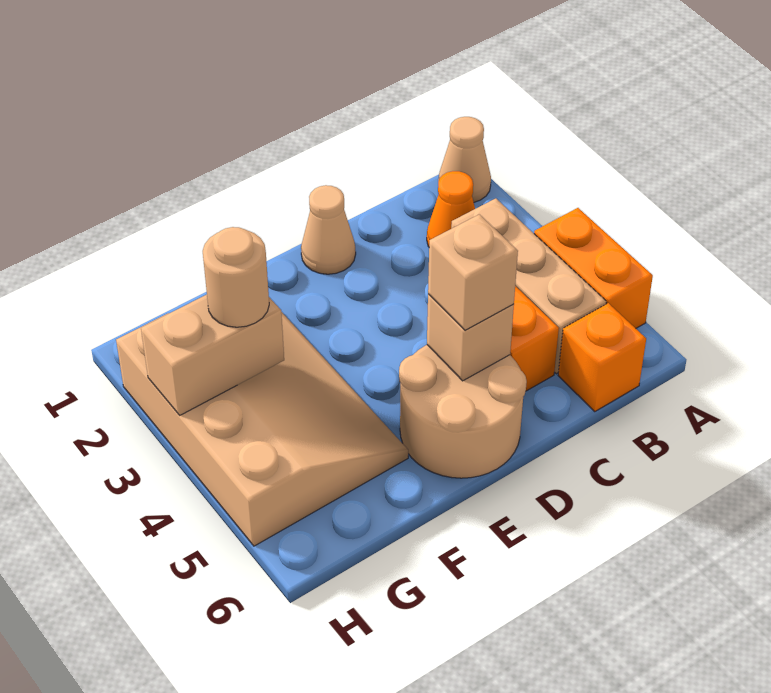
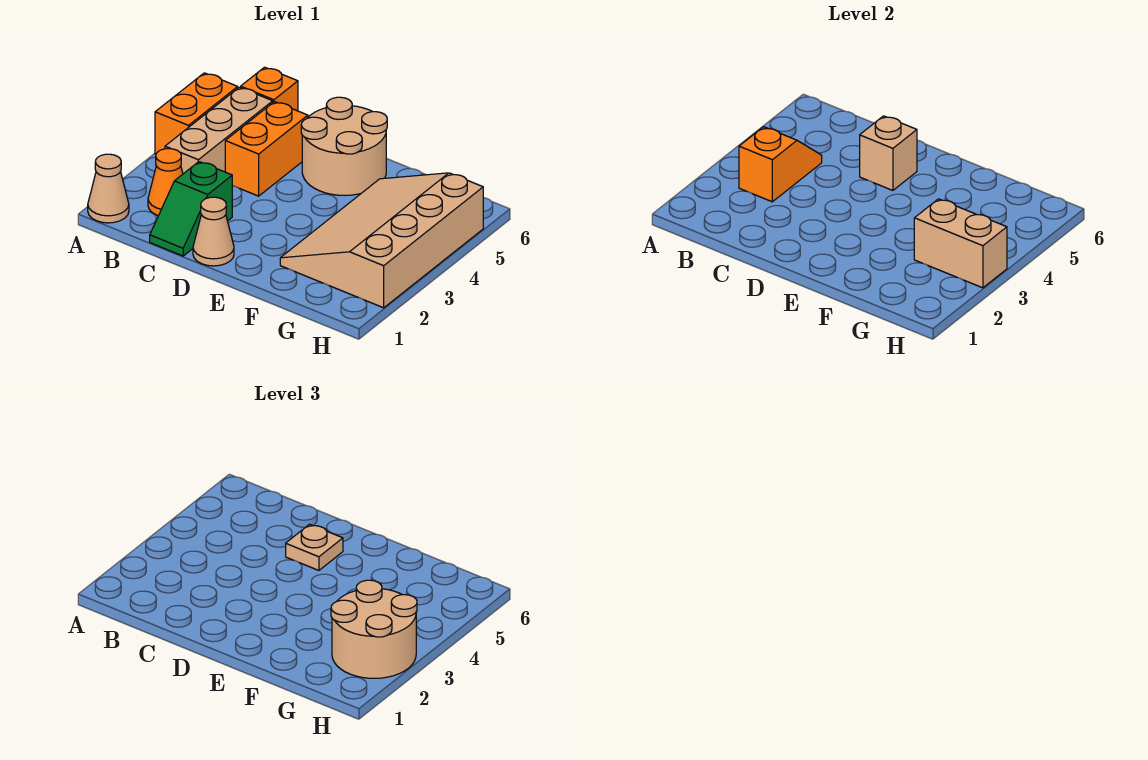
none -> orange 1x2 slope [739,127,822,202]
none -> green 1x2 slope [150,162,232,256]
tan 1x1 brick [428,214,518,330] -> tan 1x1 plate [286,524,343,570]
tan 1x1 round brick [203,227,269,327] -> tan 2x2 round brick [331,580,417,678]

